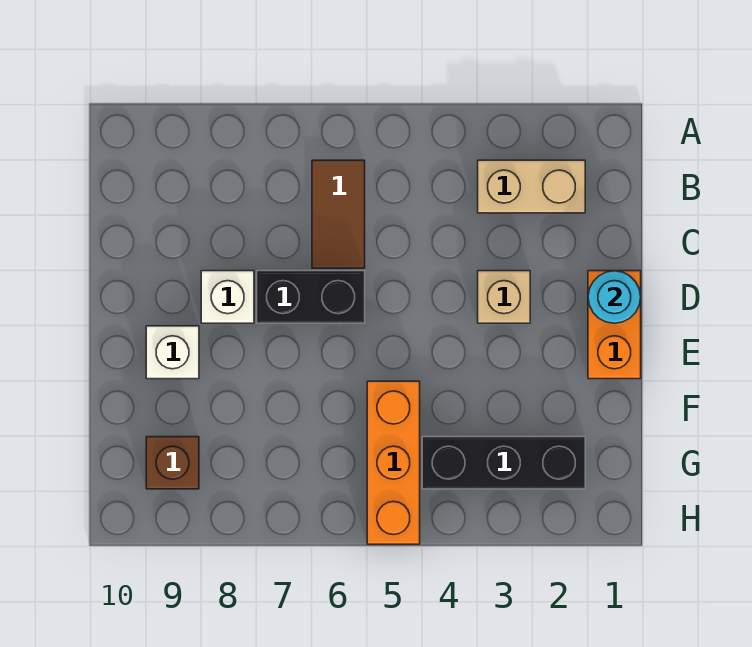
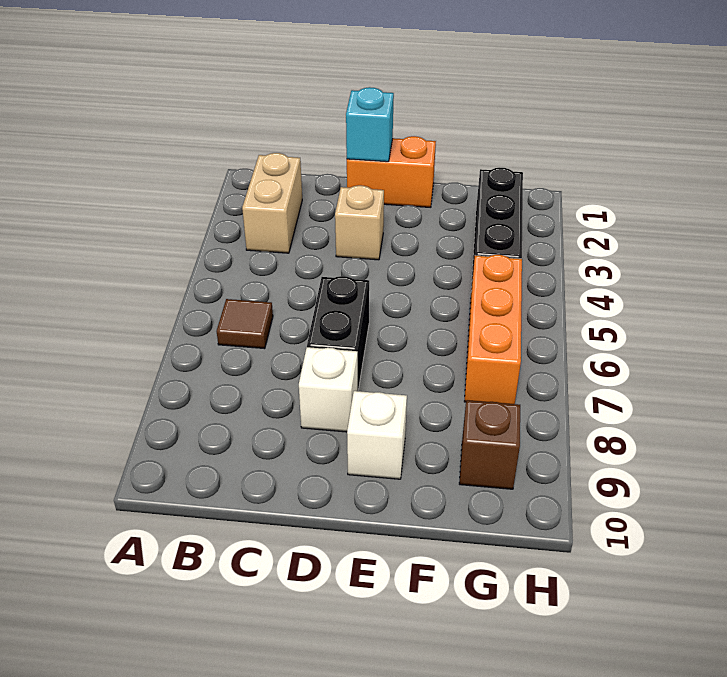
brown 1x2 tile [312,160,365,268] -> brown 1x1 tile [217,299,273,349]
cyan 1x1 round brick [588,271,641,323] -> cyan 1x1 brick [346,87,394,162]
orange 1x3 brick [367,381,420,544] -> orange 1x3 brick turned to [464,255,522,404]

